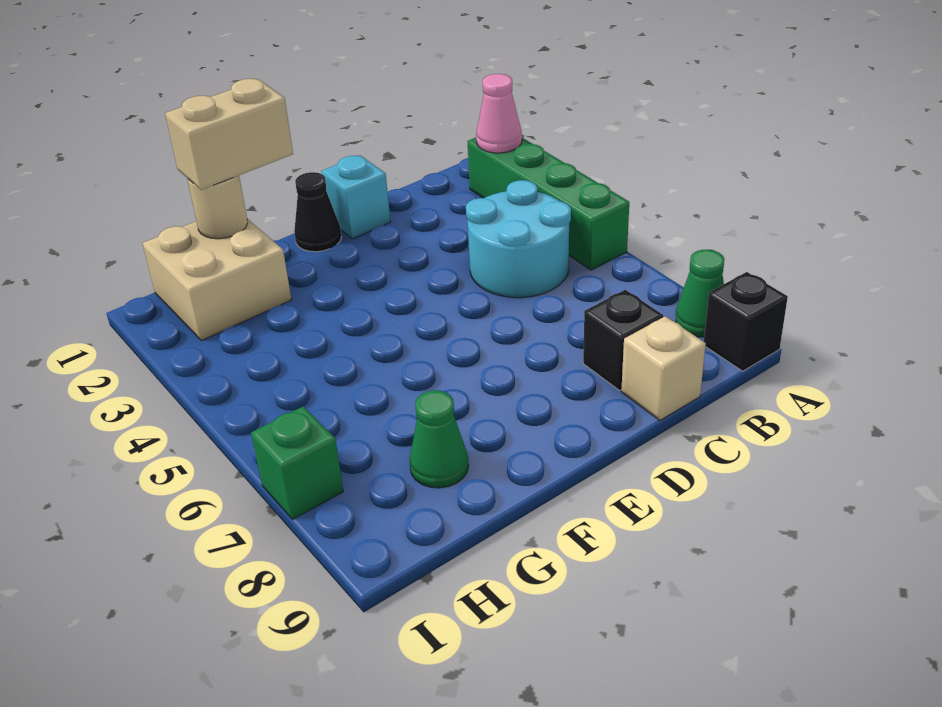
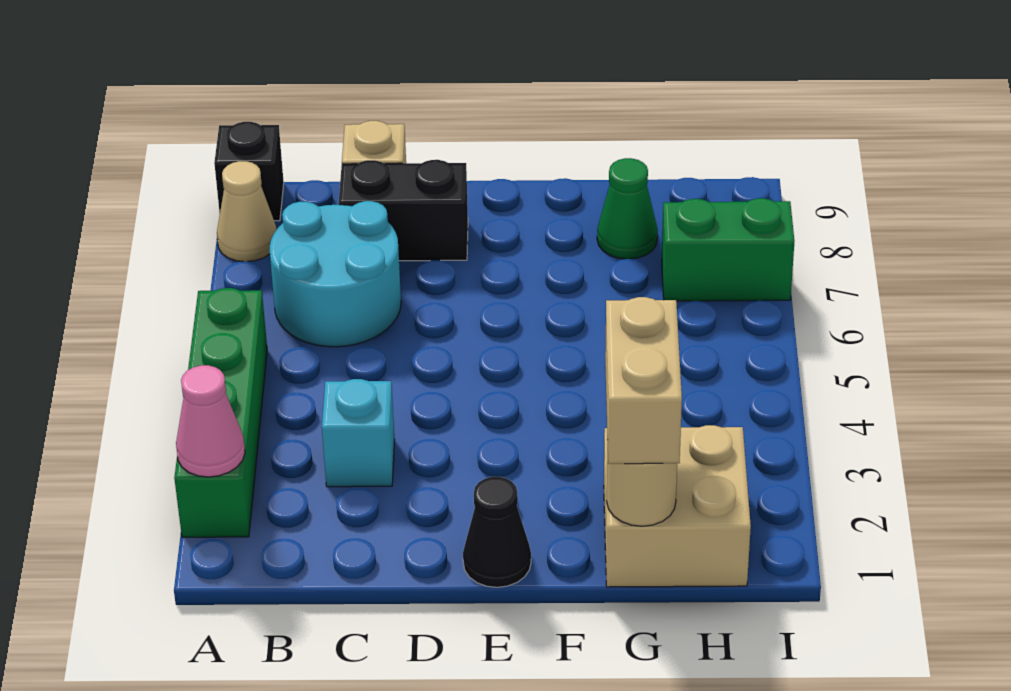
green 1x1 cone [676,250,724,337] -> tan 1x1 cone [217,161,277,262]
cyan 2x2 round brick [466,180,571,298] -> cyan 2x2 round brick moved to [270,201,401,347]
black 1x1 brick [583,290,663,390] -> black 1x2 brick [339,160,468,261]
cyan 1x1 brick [321,156,390,239] -> cyan 1x1 brick moved to [322,379,395,487]
tan 1x2 brick [165,79,293,190] -> tan 1x2 brick turned to [605,297,682,464]
green 1x1 brick [251,406,343,519] -> green 1x2 brick [662,198,794,301]

